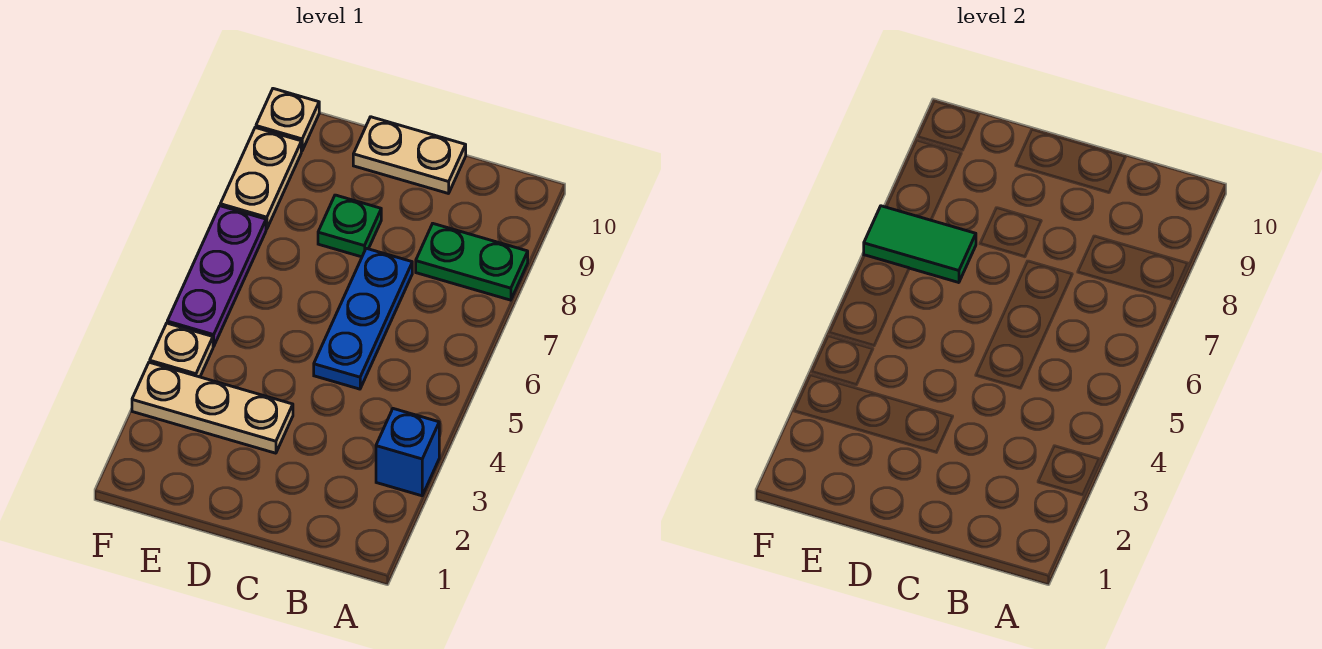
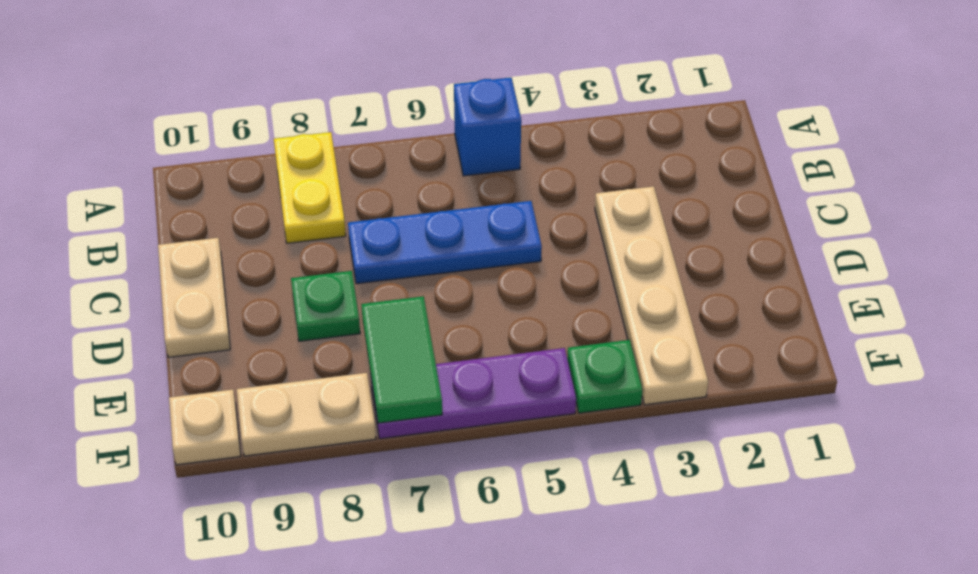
blue 1x1 brick [376,409,439,496] -> blue 1x1 brick moved to [454,78,521,176]
green 1x2 plate [416,224,528,300] -> yellow 1x2 plate [274,132,346,243]
tan 1x3 plate [132,362,293,453] -> tan 1x4 plate [595,186,708,405]
tan 1x1 plate [150,323,213,377] -> green 1x1 plate [567,340,642,413]

